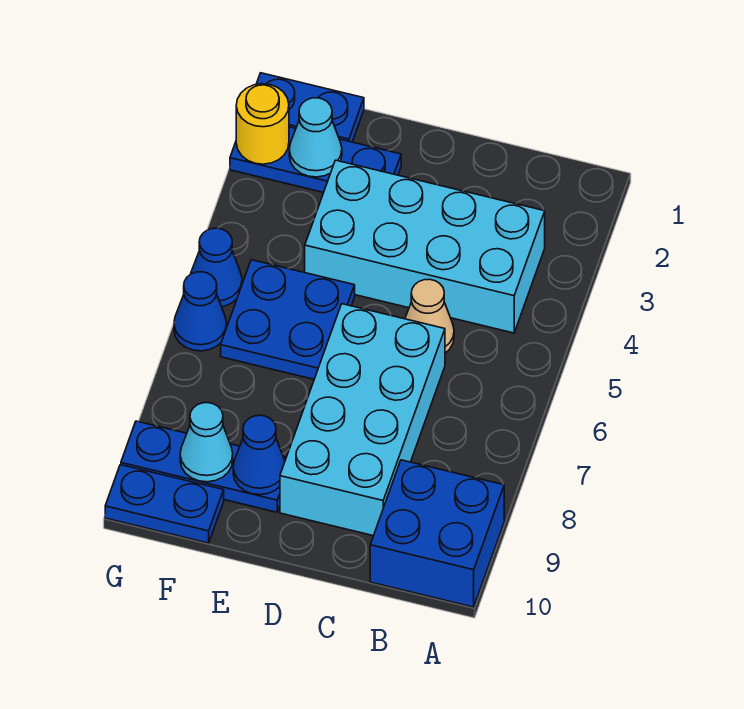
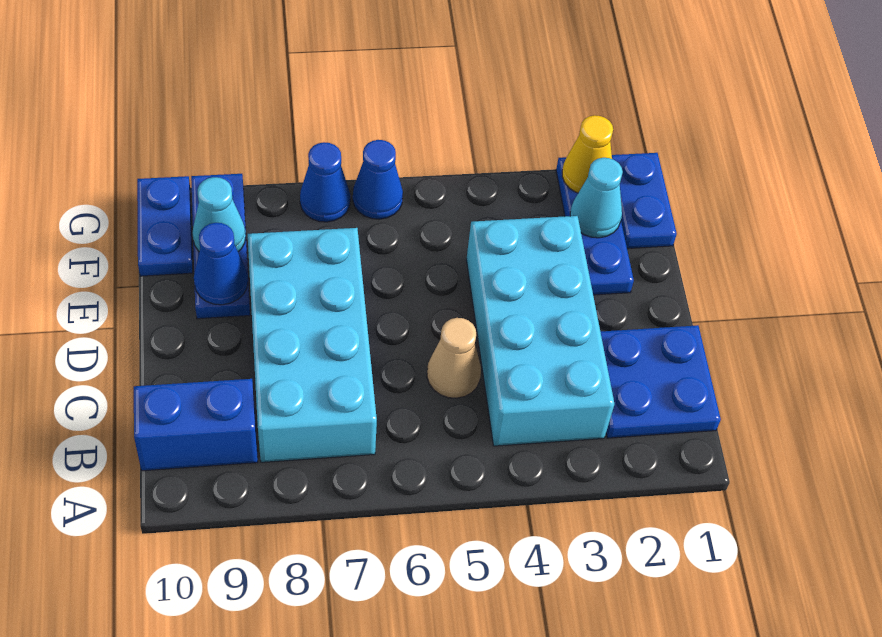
blue 2x2 brick [370,460,504,607] -> blue 1x2 brick [134,379,258,471]
cyan 2x4 brick [280,304,445,536] -> cyan 2x4 brick turned to [248,228,377,462]
blue 2x2 plate [221,260,355,379] -> blue 2x2 plate moved to [601,325,721,438]
yellow 1x1 round brick [236,84,289,164] -> yellow 1x1 cone [562,115,613,193]
blue 1x1 cone [191,228,242,307] -> blue 1x1 cone moved to [300,142,350,222]

